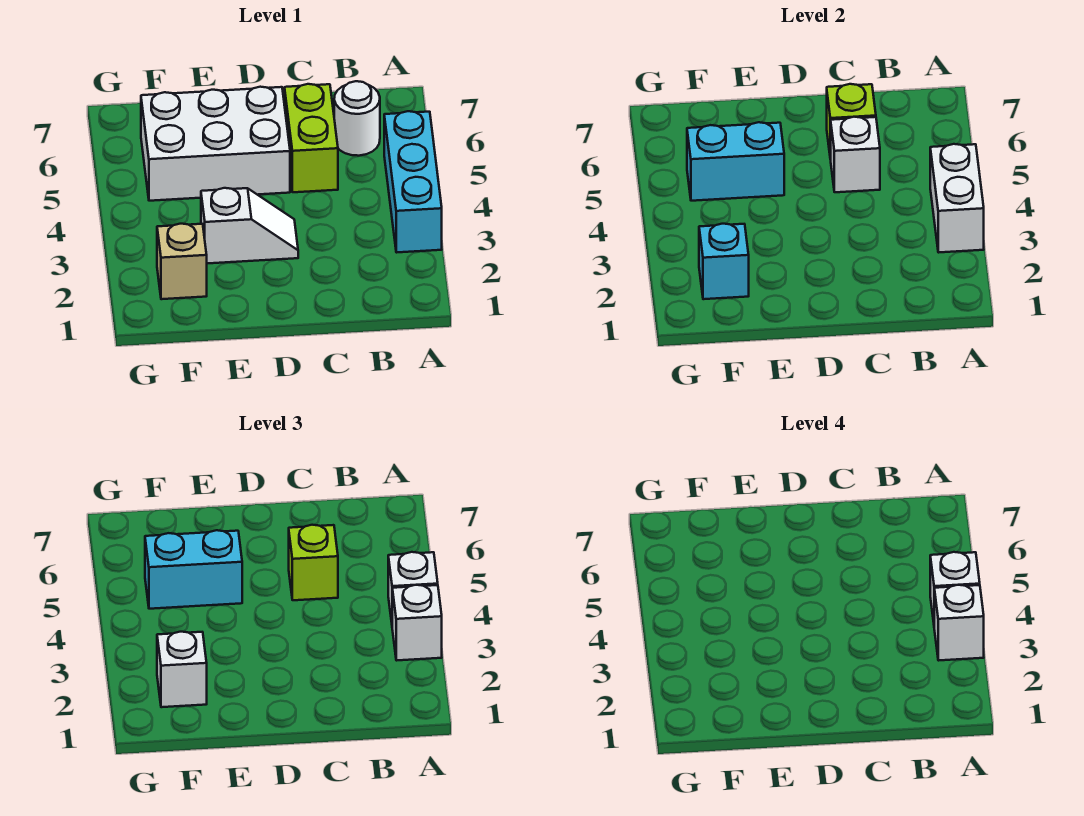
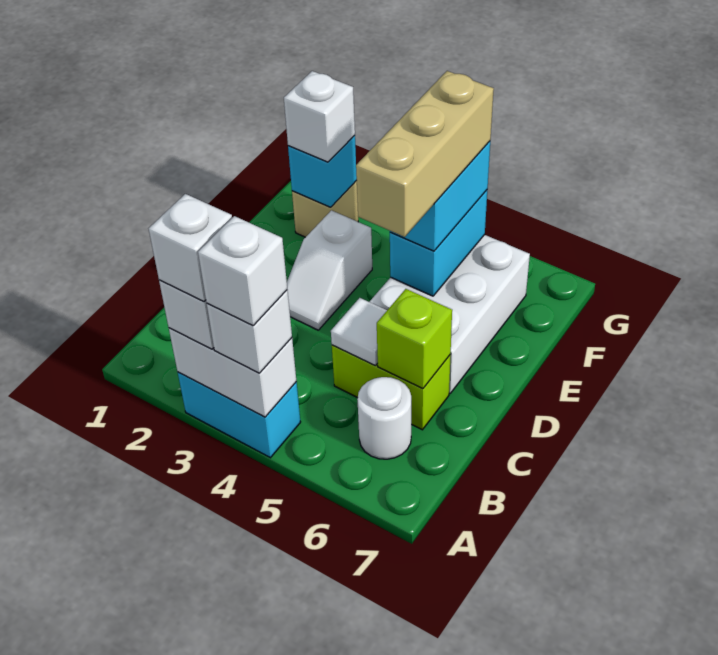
cyan 1x3 brick [384,111,442,252] -> cyan 1x2 brick [178,372,300,458]
white 1x1 brick [831,117,880,192] -> white 1x1 tile [331,298,387,366]
lime 1x1 brick [289,525,338,600] -> none
none -> tan 1x3 brick [356,71,494,237]

